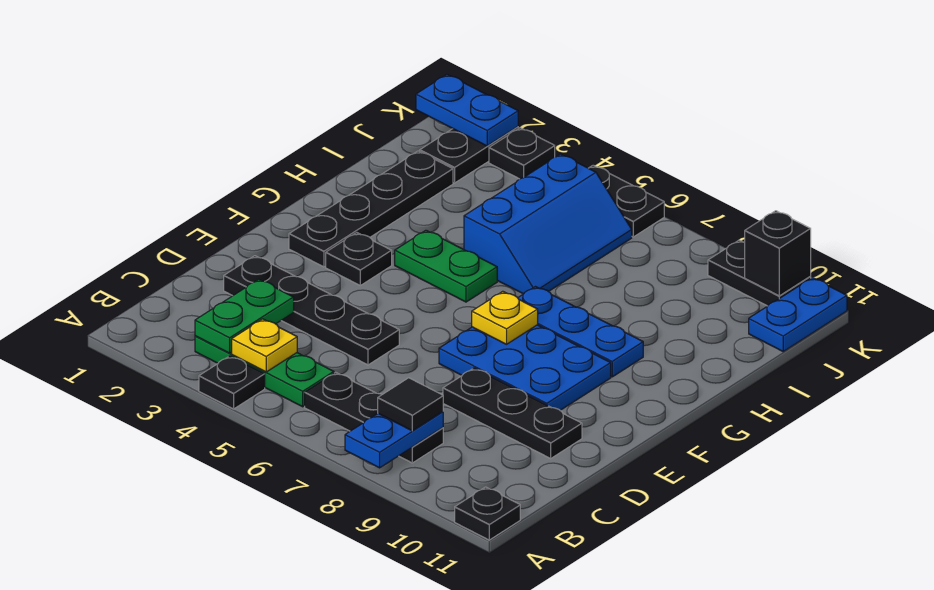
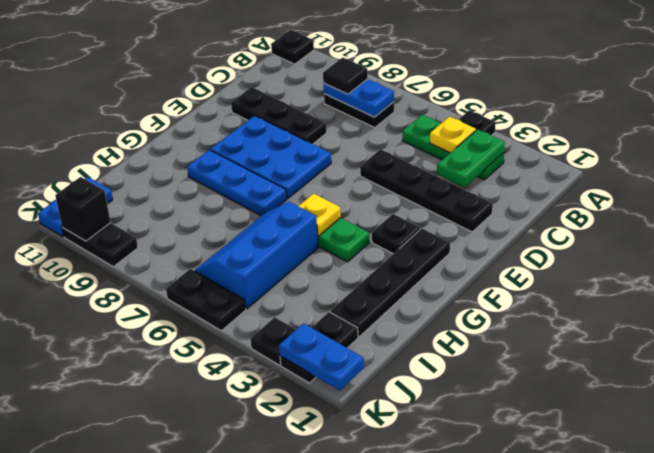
blue 1x2 plate [345,412,443,468] -> blue 1x2 plate turned to [323,79,394,117]
black 1x3 plate [305,372,443,463] -> black 1x2 plate [324,94,394,127]
yellow 1x1 plate [472,291,538,344] -> yellow 1x1 plate moved to [298,194,341,236]

